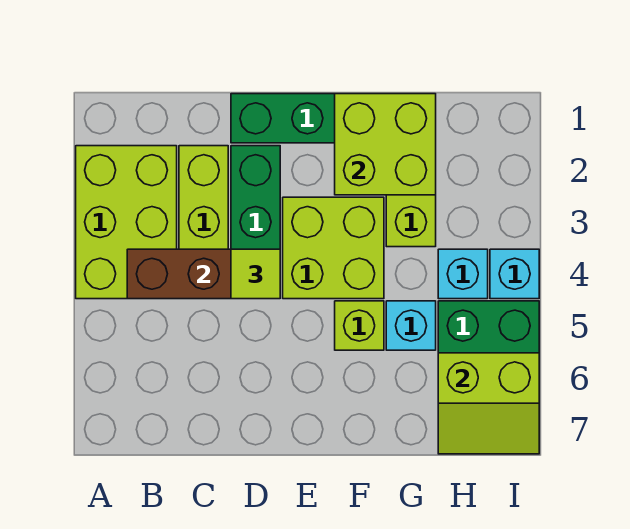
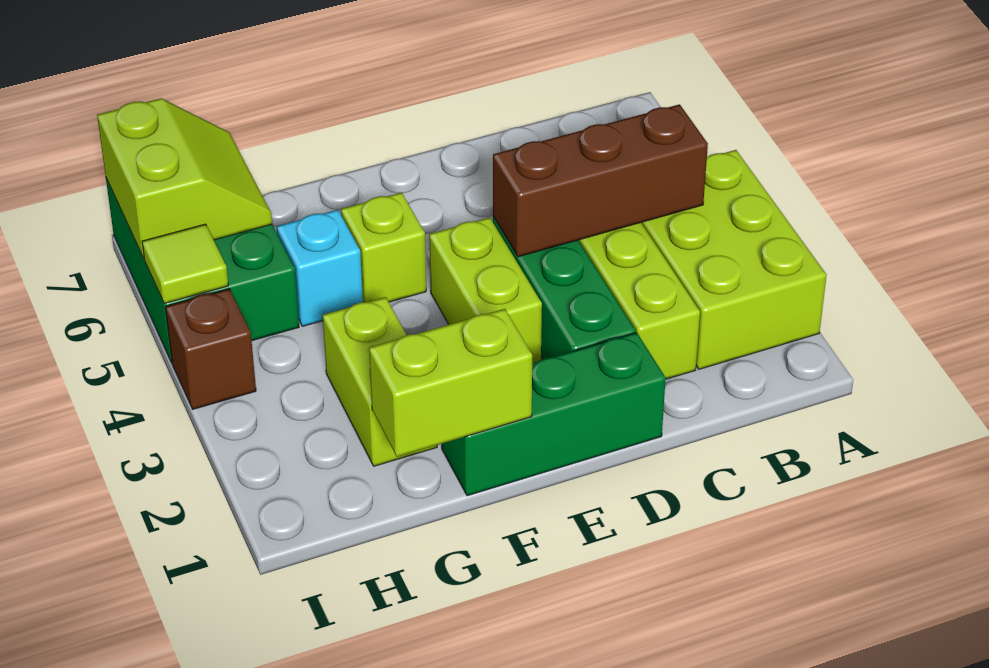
lime 1x1 tile [231,249,280,299] -> lime 1x1 tile moved to [142,224,228,303]
lime 2x2 brick [283,197,384,299] -> lime 1x2 brick [429,217,542,363]
lime 2x2 brick [335,94,436,195] -> lime 1x2 brick [369,309,532,457]
cyan 1x1 brick [438,249,488,299] -> none
lime 2x2 slope [438,353,539,454] -> lime 2x2 slope turned to [97,98,272,259]
cyan 1x1 brick [490,249,539,299] -> brown 1x1 brick [165,289,256,409]

